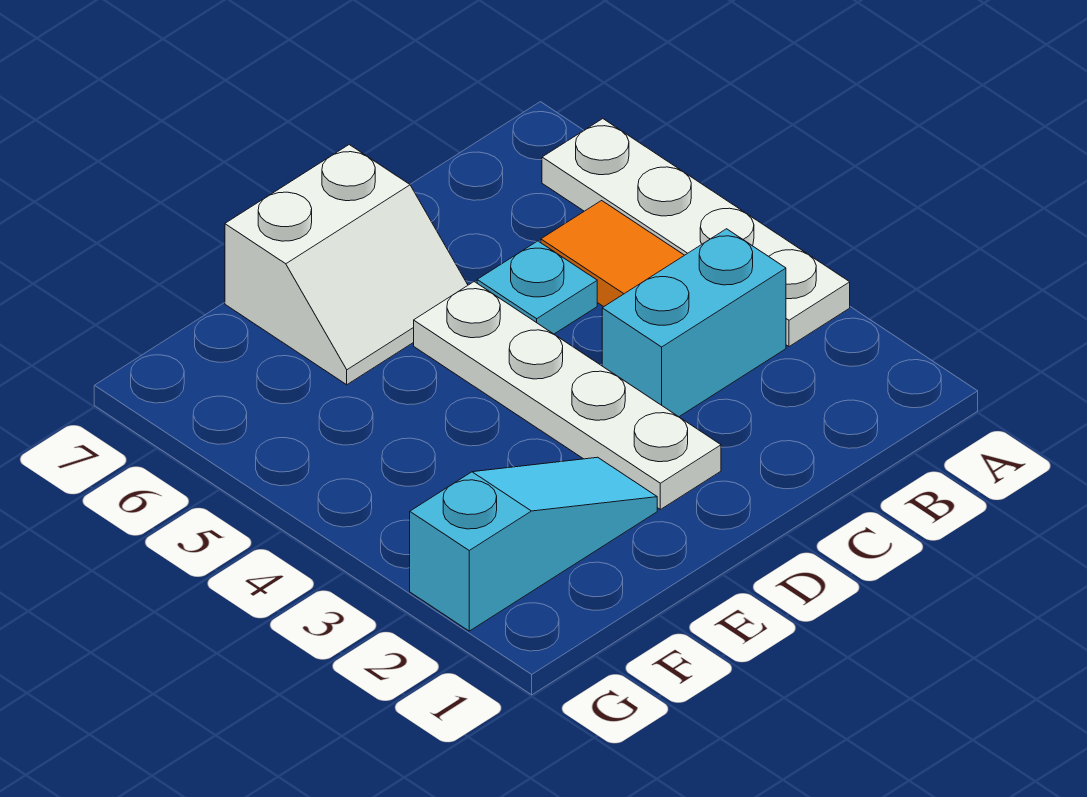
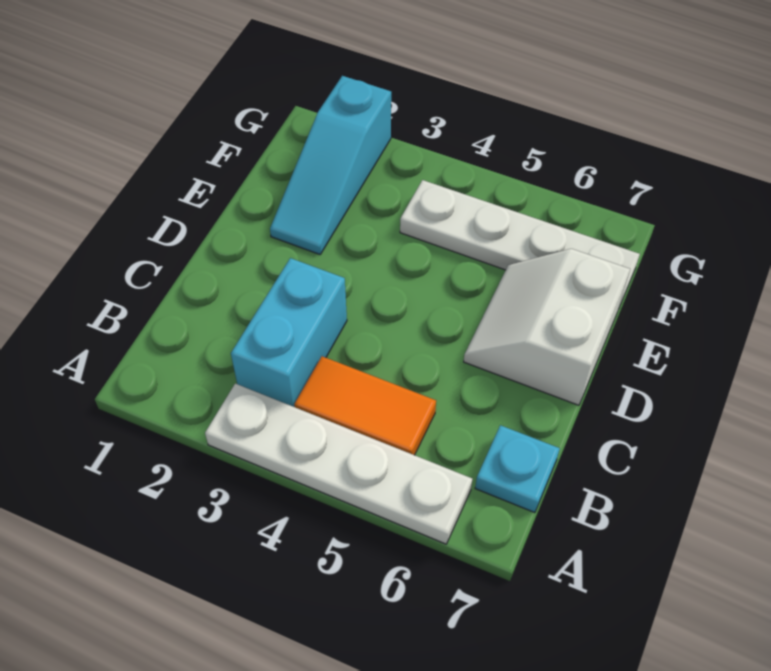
cyan 1x1 plate [477,241,597,334] -> cyan 1x1 plate moved to [475,425,560,513]
white 1x4 plate [414,282,721,509] -> white 1x4 plate moved to [400,180,640,307]

